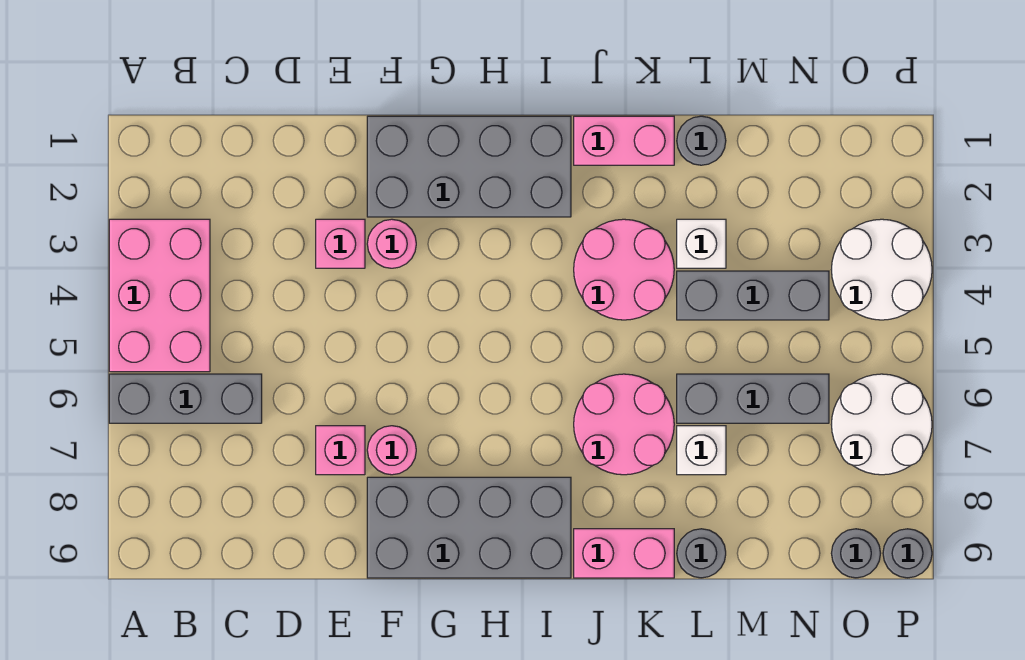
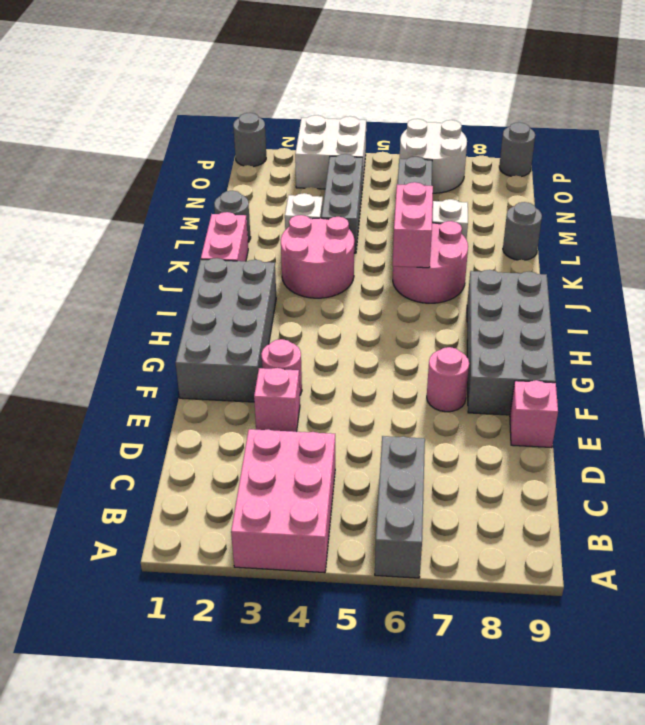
pink 2x3 brick [109,219,210,372] -> pink 2x3 brick turned to [231,429,335,573]
pink 1x1 brick [316,426,365,475] -> pink 1x1 brick moved to [510,380,558,448]
pink 1x2 brick [574,529,674,578] -> pink 1x2 brick moved to [393,182,433,268]
white 2x2 round brick [831,219,932,320] -> white 2x2 brick [295,115,366,189]
grey 1x1 round brick [831,529,881,578] -> grey 1x1 round brick moved to [233,113,266,167]

